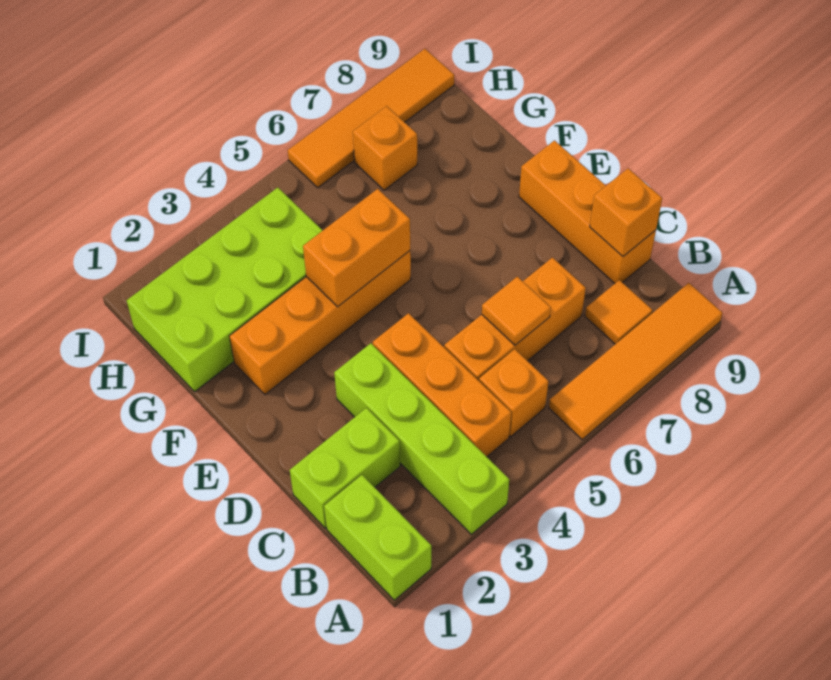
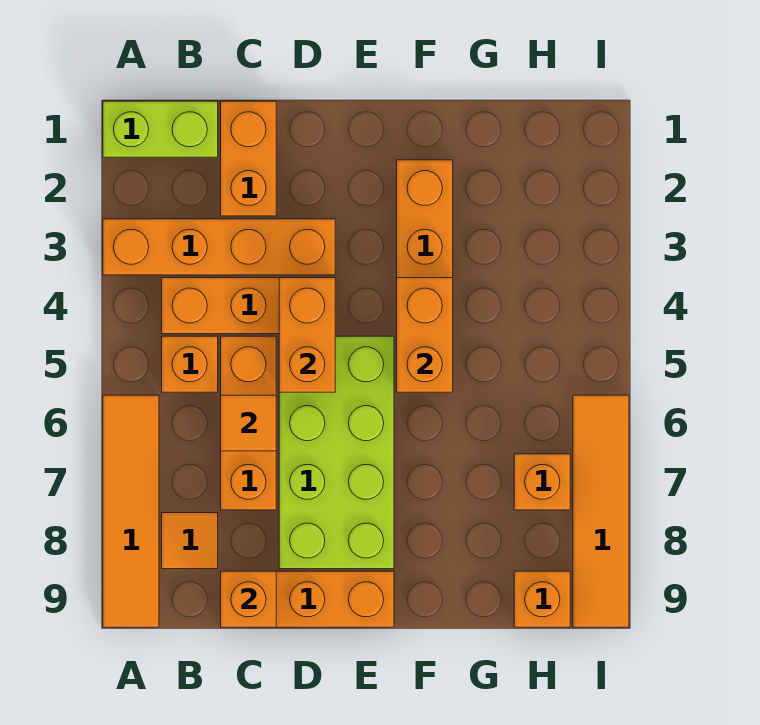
lime 1x4 brick [334,343,509,534] -> orange 1x4 brick [103,219,335,275]
lime 1x2 brick [290,408,400,528] -> orange 1x2 brick [221,101,276,216]
none -> orange 1x2 brick [279,278,335,392]
lime 2x4 brick [127,188,323,392] -> lime 2x4 brick moved to [279,336,394,569]
none -> orange 1x1 brick [514,571,570,627]

